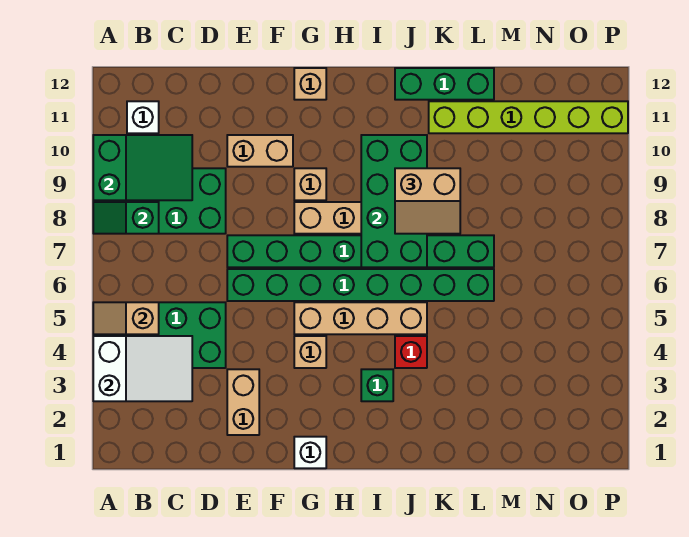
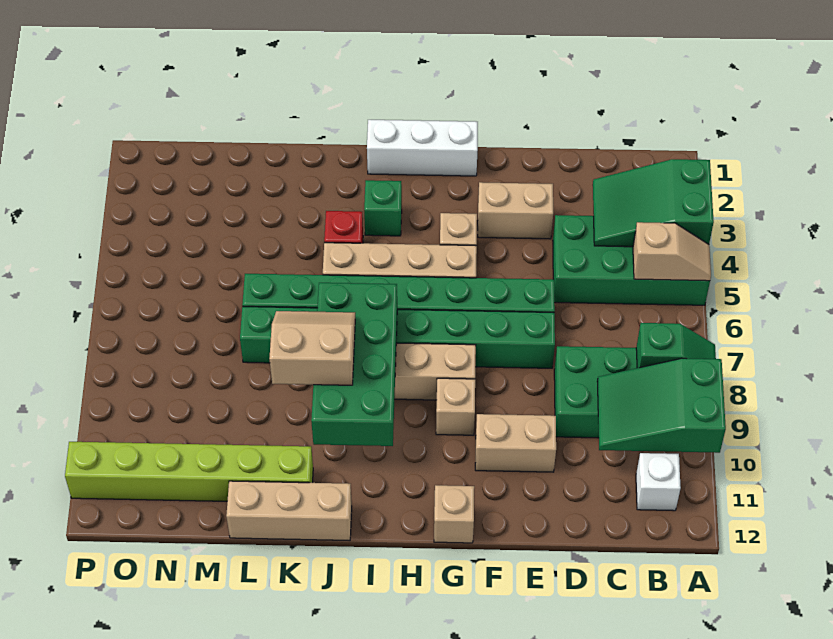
white 2x3 slope [93,336,192,401] -> green 2x3 slope [593,159,714,247]
tan 1x2 brick [227,369,259,435] -> tan 1x2 brick turned to [478,182,553,239]
white 1x1 brick [294,437,326,468] -> white 1x3 brick [367,120,478,176]
green 1x3 brick [395,68,494,100] -> tan 1x3 brick [226,481,352,541]

